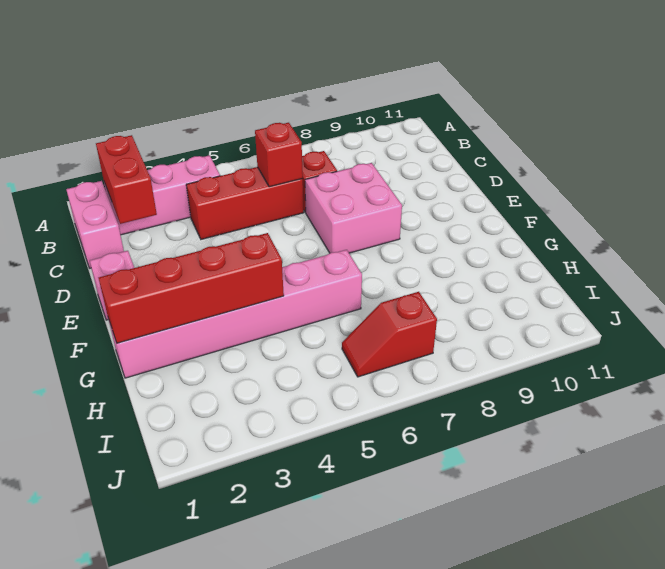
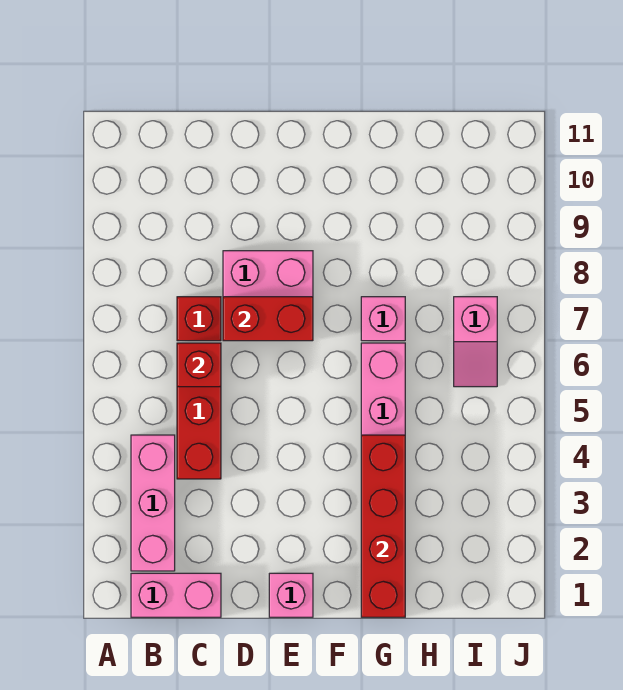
red 1x2 brick [96,135,157,224] -> red 1x2 brick moved to [223,297,313,341]
none -> pink 1x1 brick [361,297,405,341]
red 1x2 slope [342,292,437,377] -> pink 1x2 slope [454,297,497,387]

